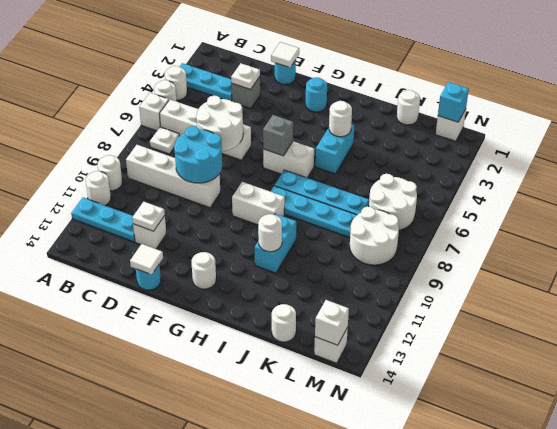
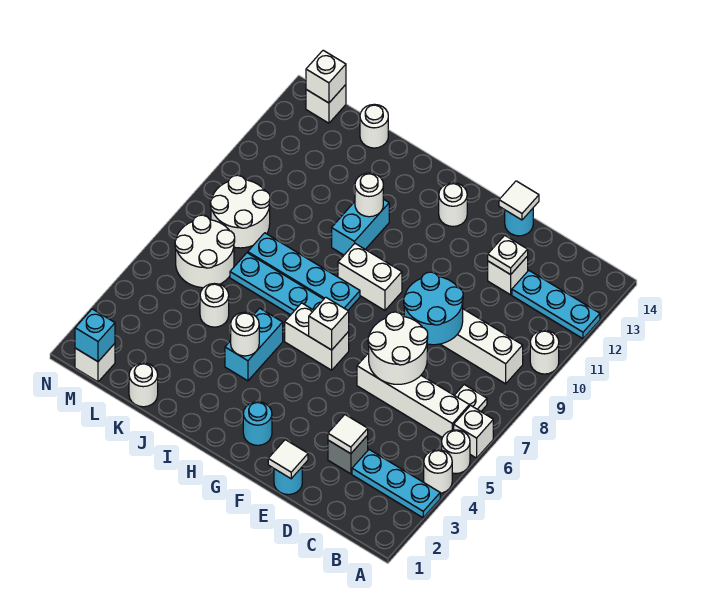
white 1x1 round brick [86,171,111,205] -> white 1x1 round brick moved to [200,284,229,327]
white 1x1 plate [231,63,260,89] -> white 1x1 tile [328,415,368,454]
grey 1x1 brick [263,115,293,156] -> white 1x1 brick [309,297,349,350]

